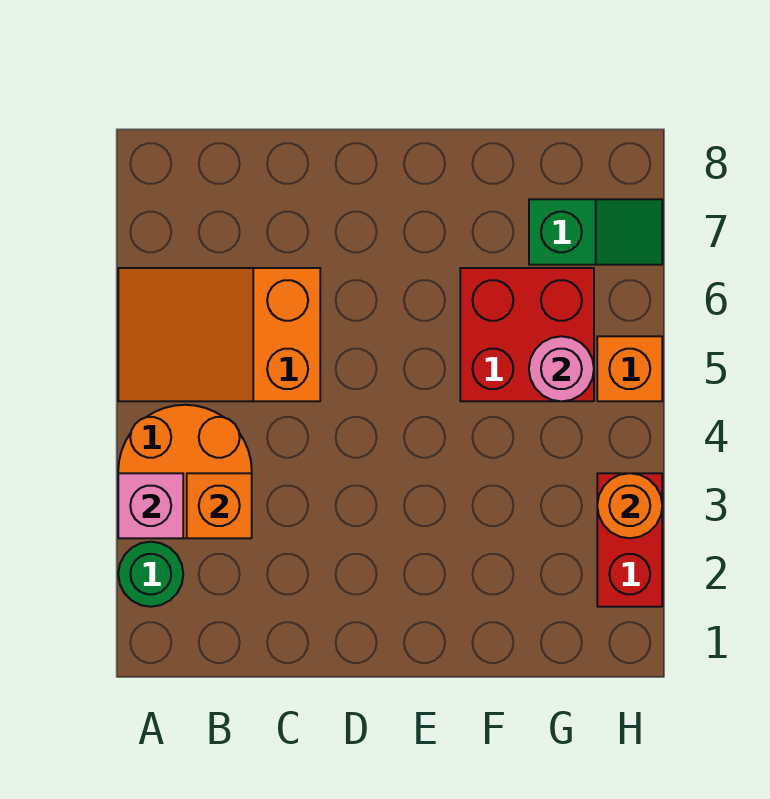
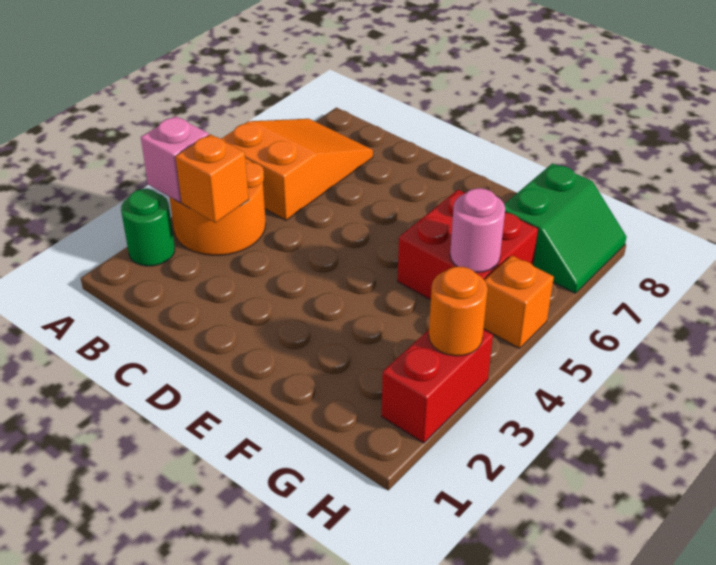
orange 2x3 slope [118,268,320,401] -> orange 2x3 slope turned to [221,119,373,220]
green 1x2 slope [529,199,662,265] -> green 2x2 slope [504,163,627,293]

